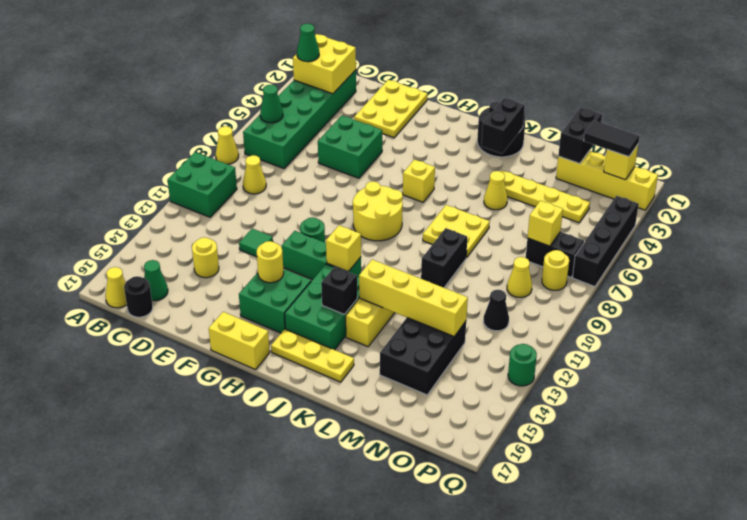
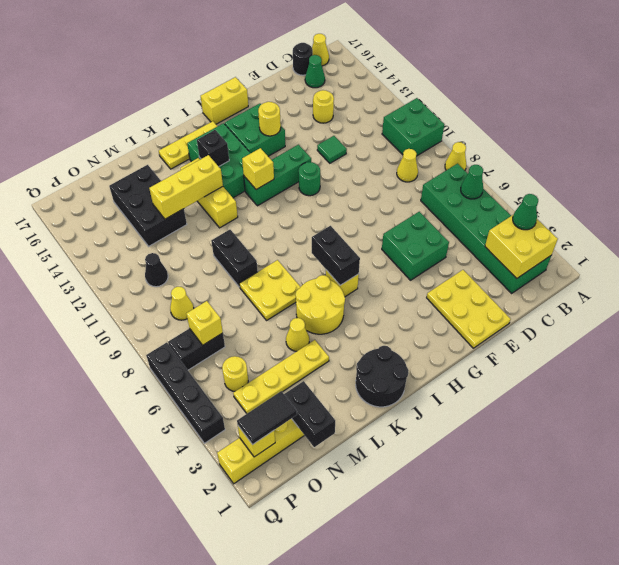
yellow 2x2 round brick [353,181,403,241] -> yellow 2x2 round brick moved to [295,275,345,334]
black 1x2 brick [481,98,525,154] -> black 1x2 brick moved to [312,226,360,285]
yellow 1x4 brick [359,260,468,336] -> yellow 1x3 brick [149,155,223,219]
yellow 1x1 round brick [542,250,569,290] -> yellow 1x1 round brick moved to [222,356,248,391]
green 1x1 round brick [508,344,537,386] -> none

